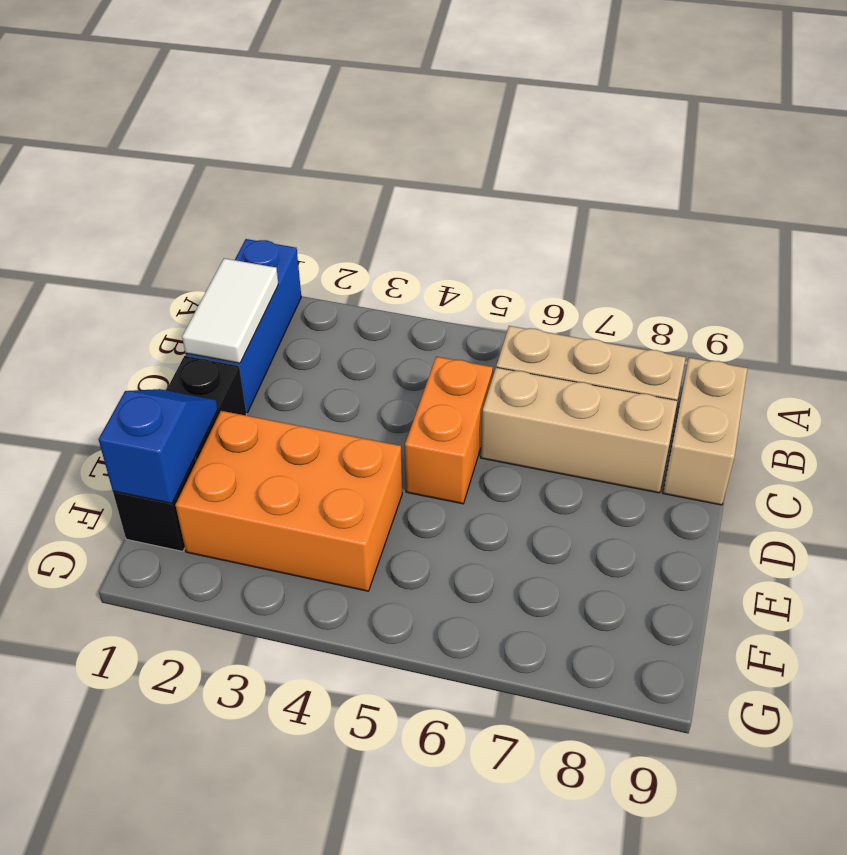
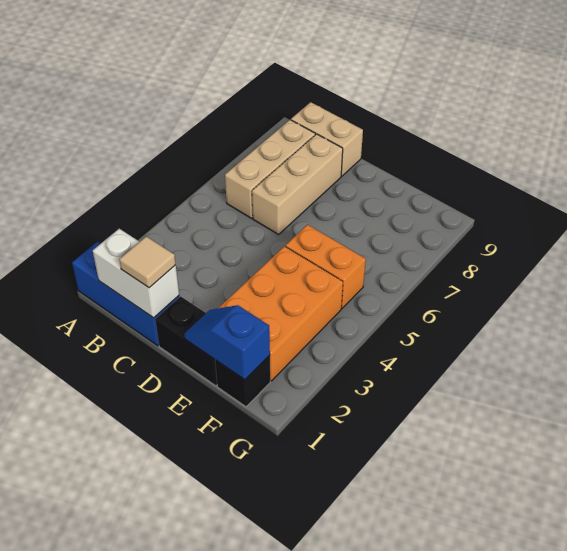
white 1x2 tile [182,258,278,363] -> white 1x2 brick [93,229,179,318]
none -> tan 1x1 tile [119,237,176,288]
orange 1x2 brick [405,357,493,504] -> orange 1x2 brick moved to [286,225,366,308]

